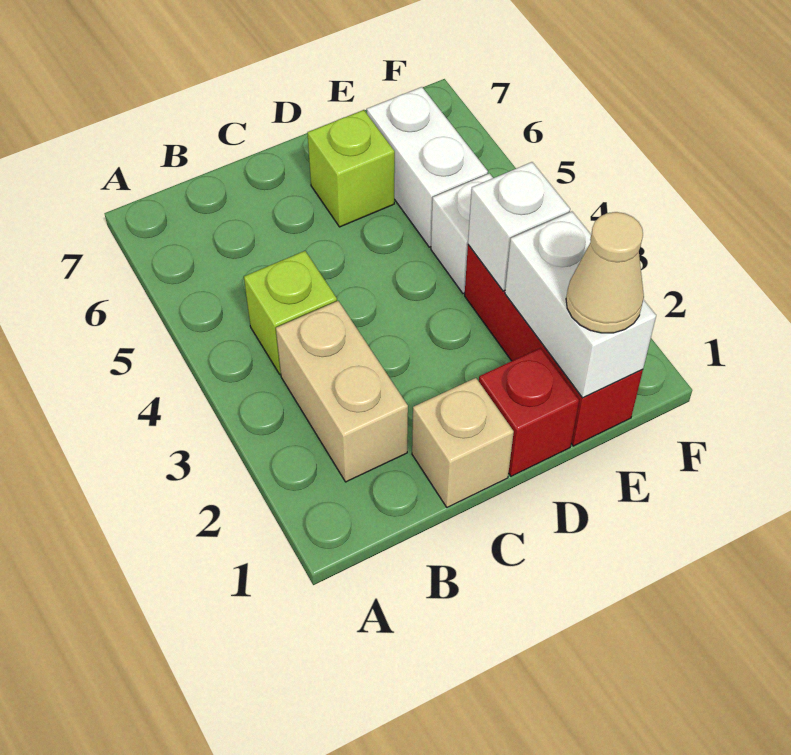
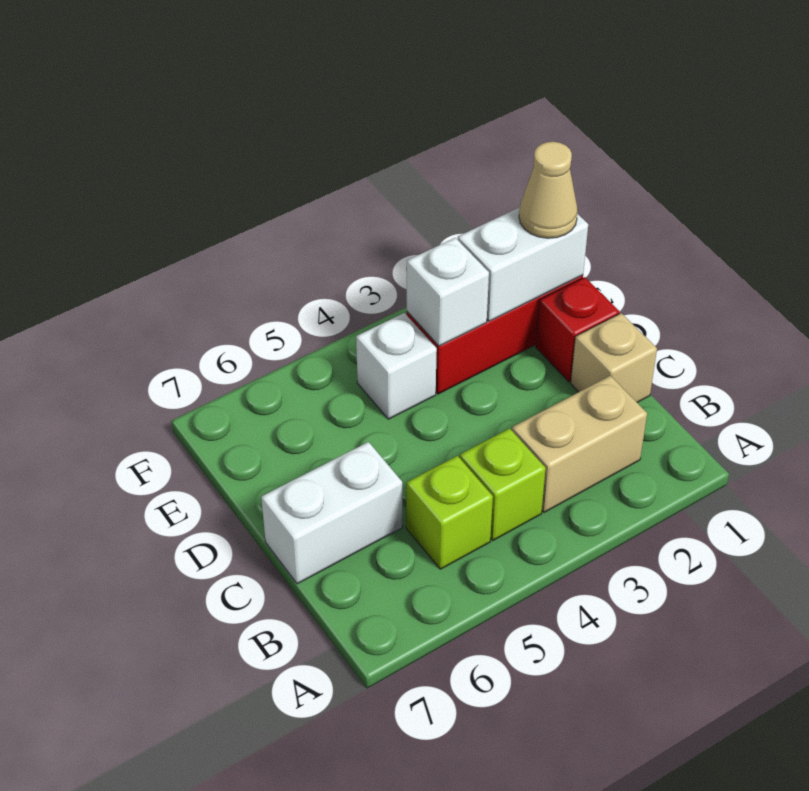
lime 1x1 brick [307,110,395,227] -> lime 1x1 brick moved to [406,456,493,569]
white 1x2 brick [367,87,488,247] -> white 1x2 brick moved to [261,442,402,584]

